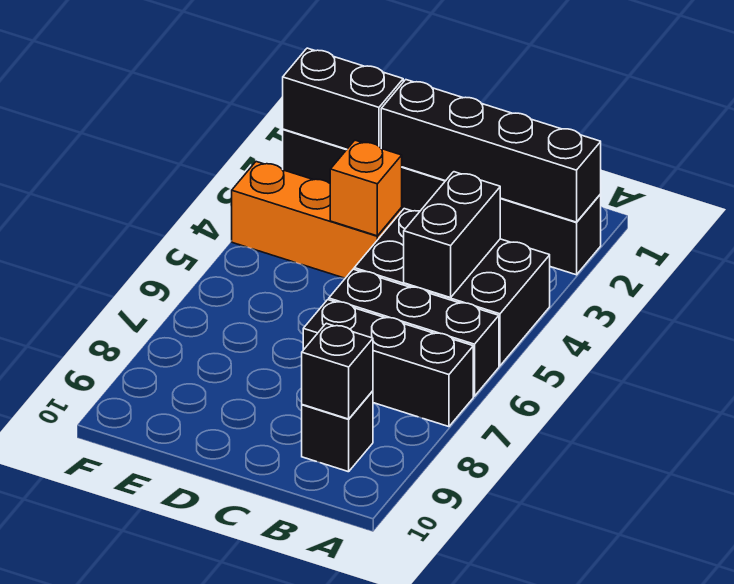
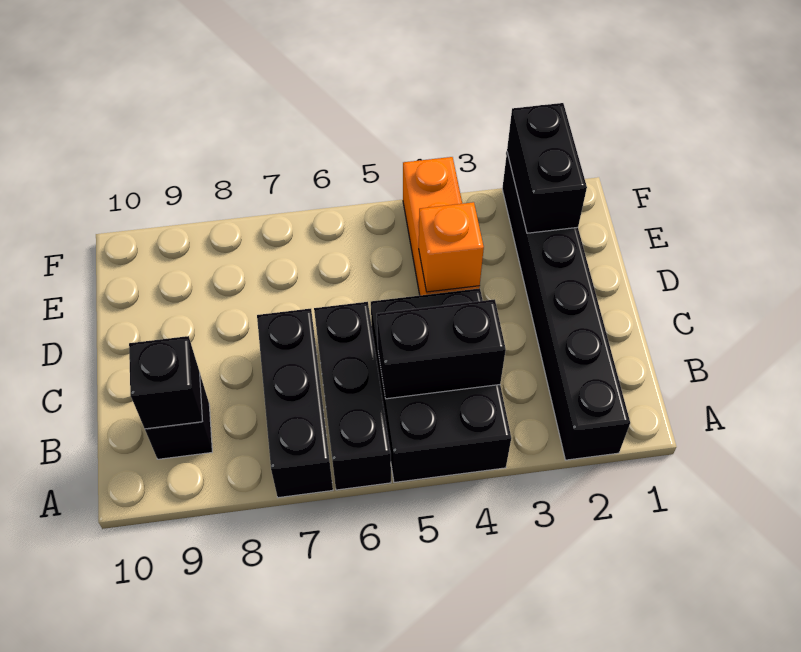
black 1x4 brick [381,80,601,222] -> none

